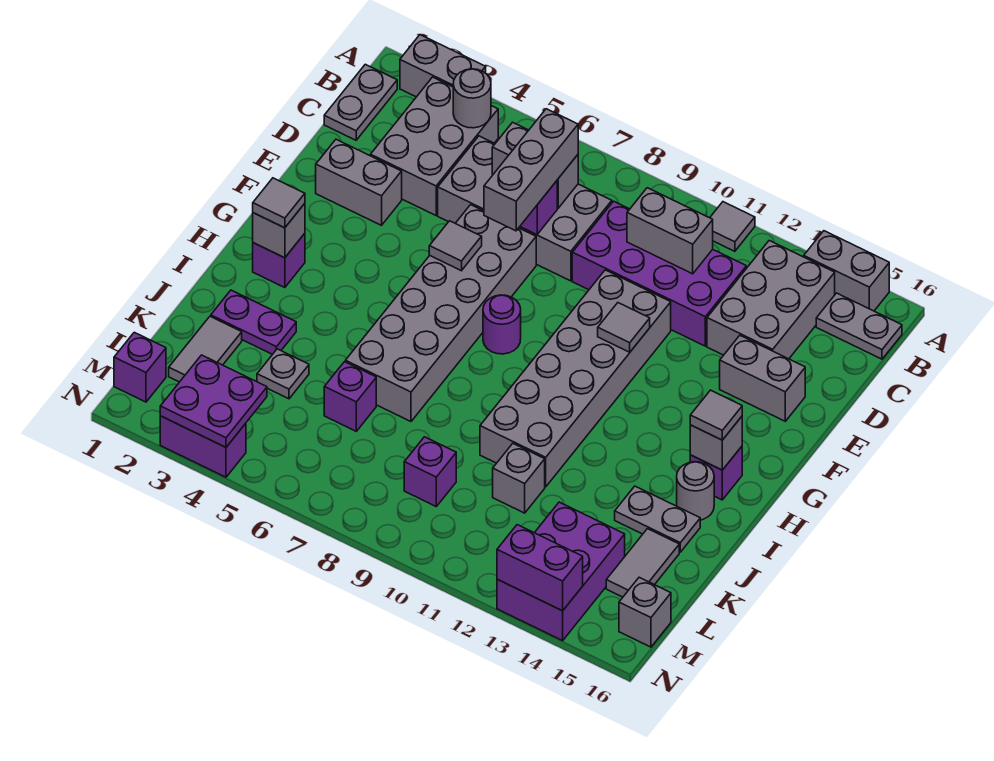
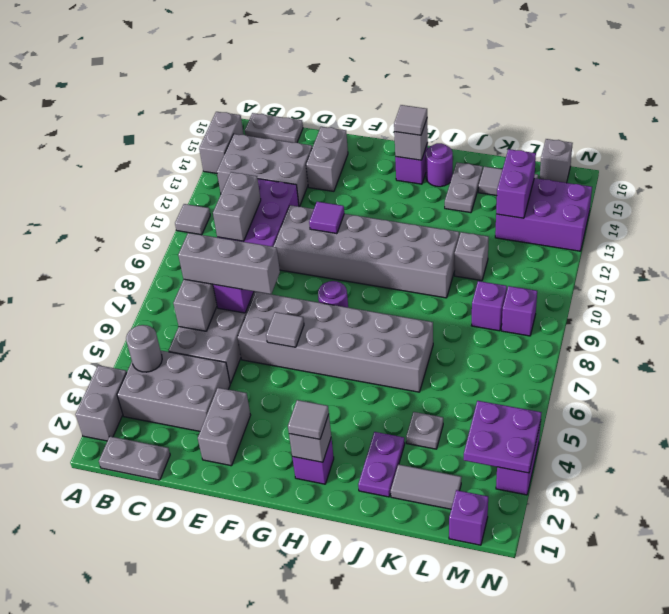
grey 1x2 plate [816,293,902,359] -> grey 1x2 plate turned to [245,113,303,143]
grey 1x1 tile [598,303,650,352] -> purple 1x1 tile [309,202,344,234]
grey 1x1 round brick [677,462,714,520] -> purple 1x1 round brick [426,143,453,187]
purple 1x1 brick [324,362,376,431] -> purple 1x1 brick moved to [502,286,537,336]
purple 1x2 brick [497,525,583,611] -> purple 1x2 brick moved to [496,149,536,218]

